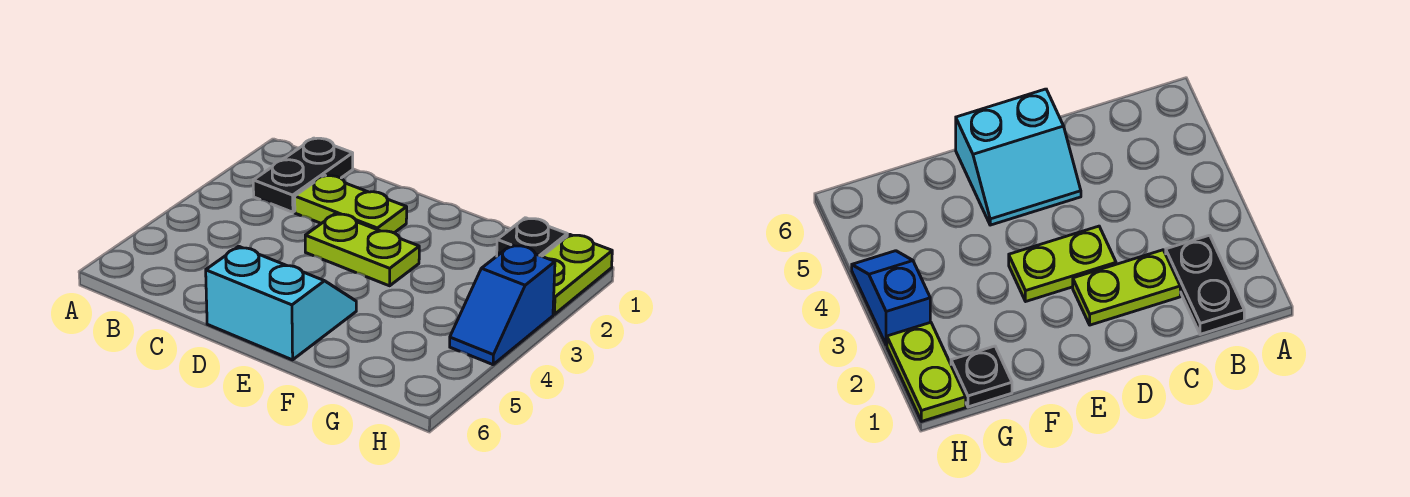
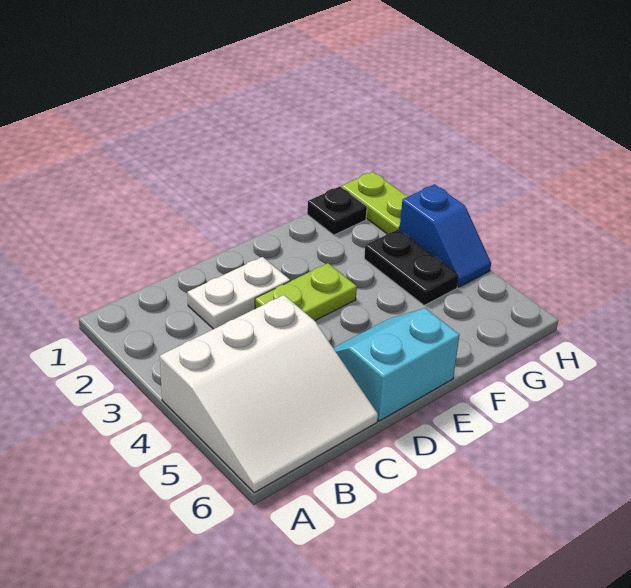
none -> white 3x3 slope [160,295,378,493]
black 1x2 plate [253,138,353,212] -> black 1x2 plate moved to [364,229,459,305]
lime 1x2 plate [295,175,407,233] -> white 1x2 plate [187,257,290,329]

